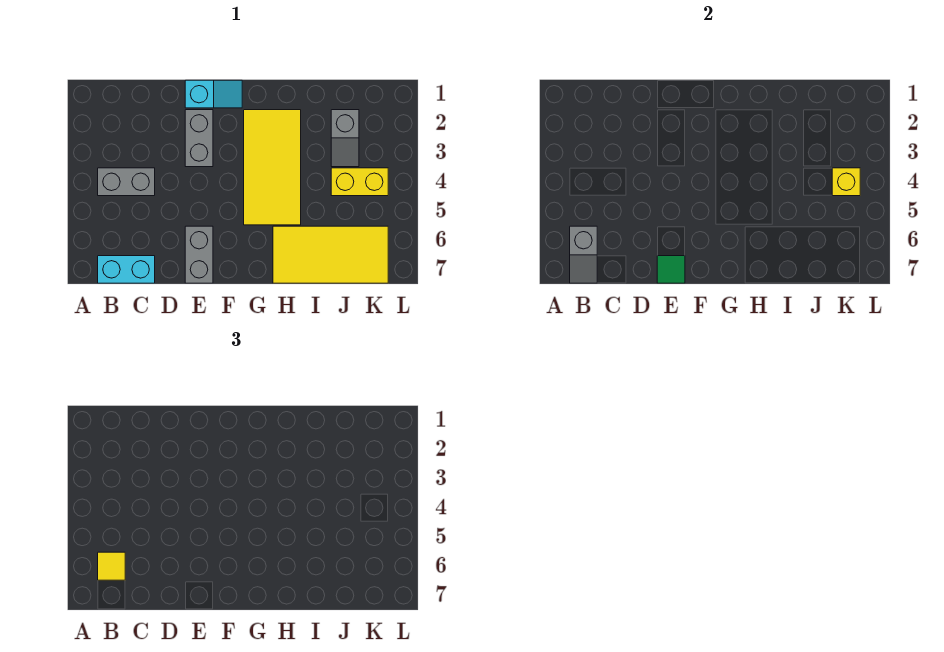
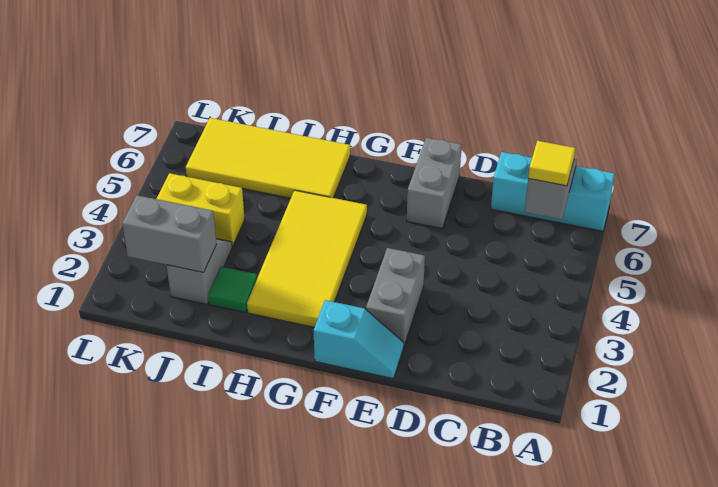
grey 1x2 brick [98,168,155,196] -> grey 1x2 brick moved to [122,195,216,272]
cyan 1x2 brick [98,256,155,283] -> cyan 1x3 brick [491,152,615,231]
cyan 1x2 slope [185,80,242,108] -> cyan 1x2 slope turned to [314,300,404,379]
green 1x1 tile [657,256,685,283] -> green 1x1 tile moved to [208,267,257,313]
yellow 1x1 brick [832,168,860,196] -> none

